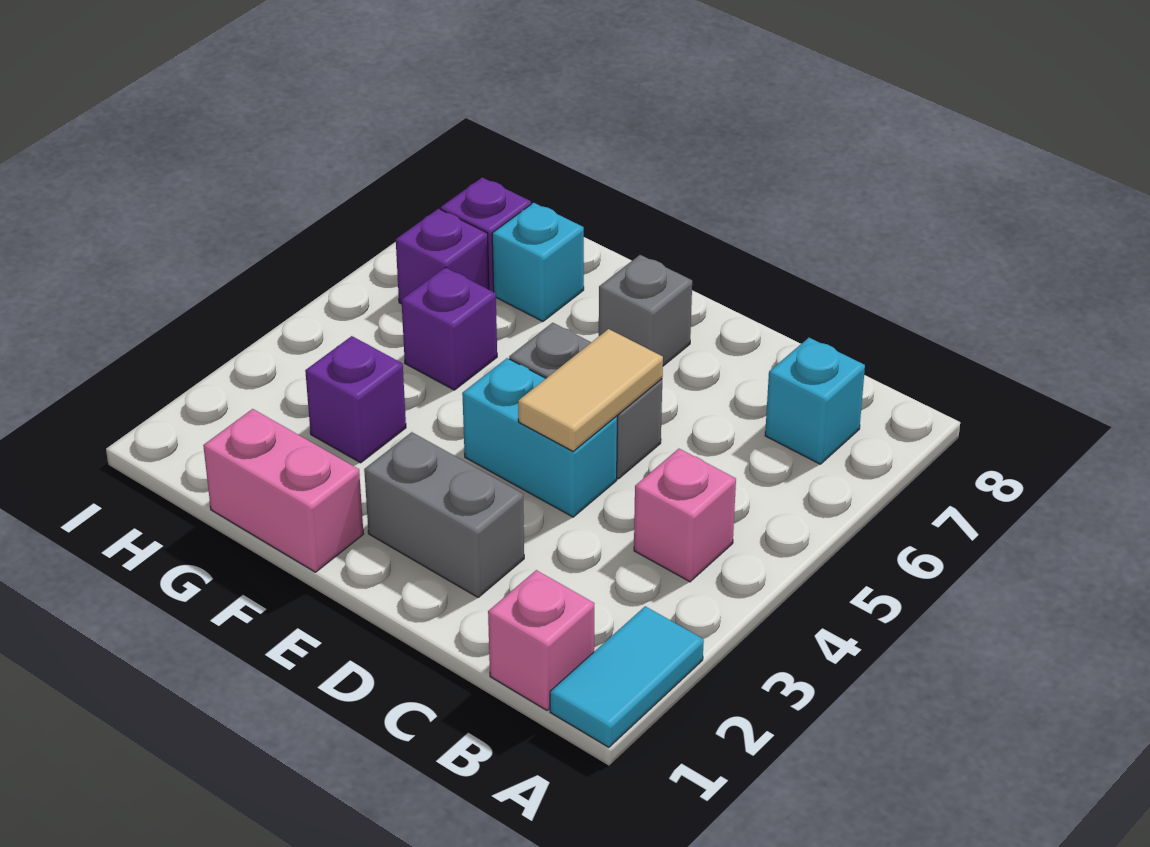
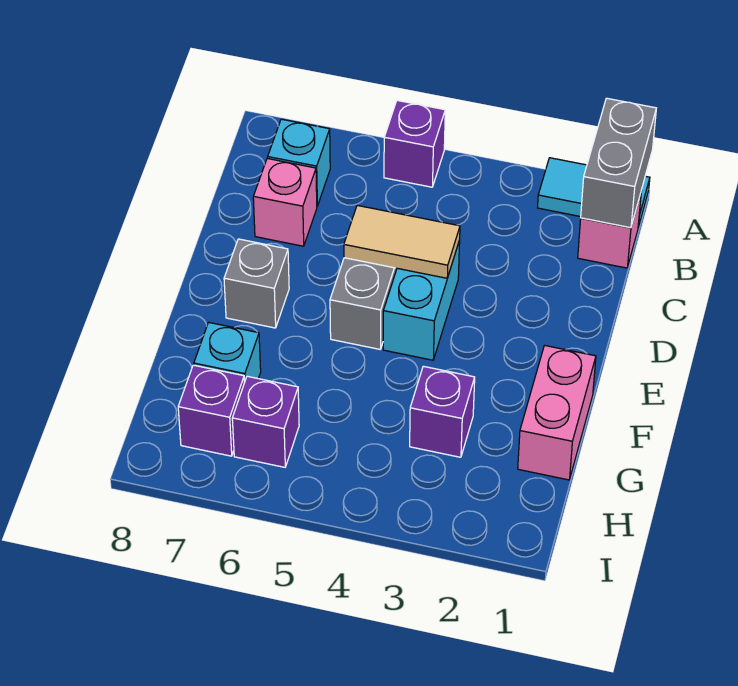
pink 1x1 brick [634,449,736,582] -> pink 1x1 brick moved to [253,158,317,246]
grey 1x2 brick [364,432,524,597] -> grey 1x2 brick moved to [581,98,656,228]
purple 1x1 brick [402,267,497,390] -> purple 1x1 brick moved to [384,100,445,187]

